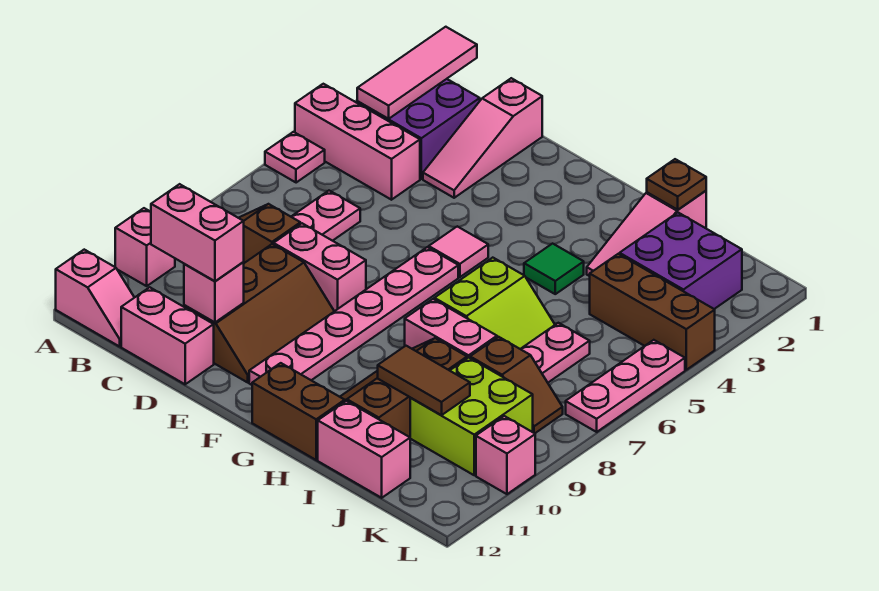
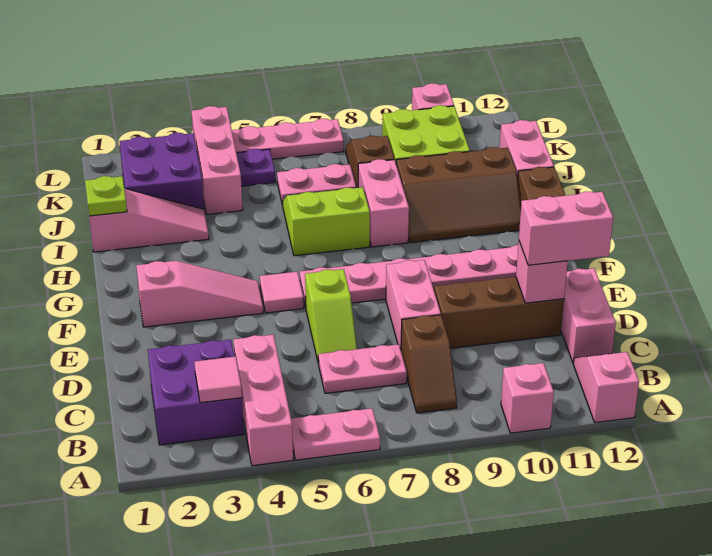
pink 1x1 plate [265,132,325,183] -> pink 1x2 plate [291,409,380,460]
pink 1x3 tile [357,27,477,119] -> pink 1x1 tile [195,357,242,403]
pink 1x2 brick [151,184,244,281] -> pink 1x2 brick turned to [519,191,613,265]
pink 1x3 slope [423,78,542,198] -> pink 1x3 slope moved to [136,261,263,327]
none -> lime 1x2 slope [305,269,357,364]
green 1x1 tile [524,244,584,294] -> none
brown 1x1 plate [647,159,706,210] -> lime 1x1 plate [85,176,127,216]
brown 1x2 tile [378,346,470,415] -> none
brown 1x3 brick [590,254,715,370] -> pink 1x3 brick [192,106,243,214]
none -> purple 1x1 plate [236,149,275,186]

